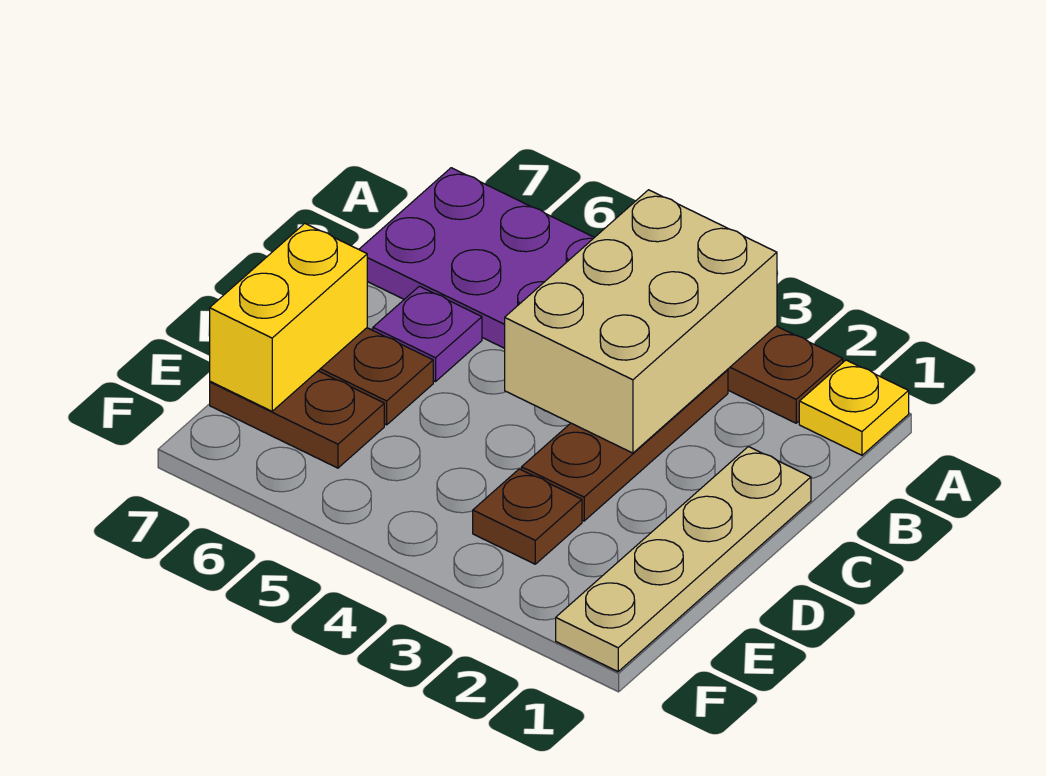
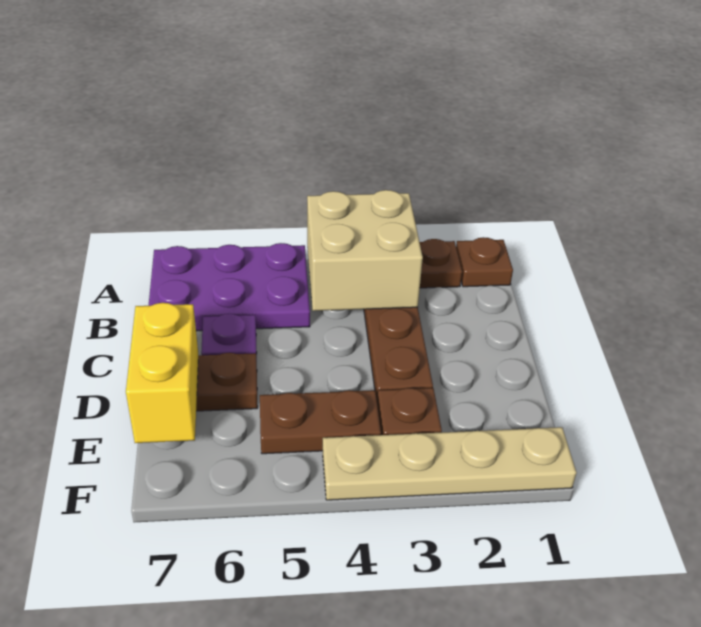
yellow 1x1 plate [799,360,909,455] -> brown 1x1 plate [456,237,513,287]
tan 2x3 brick [505,190,777,453] -> tan 2x2 brick [307,190,423,311]
tan 1x4 plate [556,447,811,671] -> tan 1x4 plate turned to [323,427,576,500]
brown 1x2 plate [210,371,384,468] -> brown 1x2 plate moved to [260,390,381,454]

